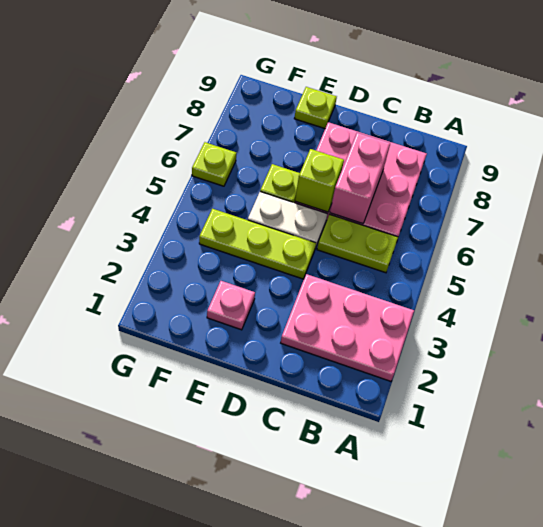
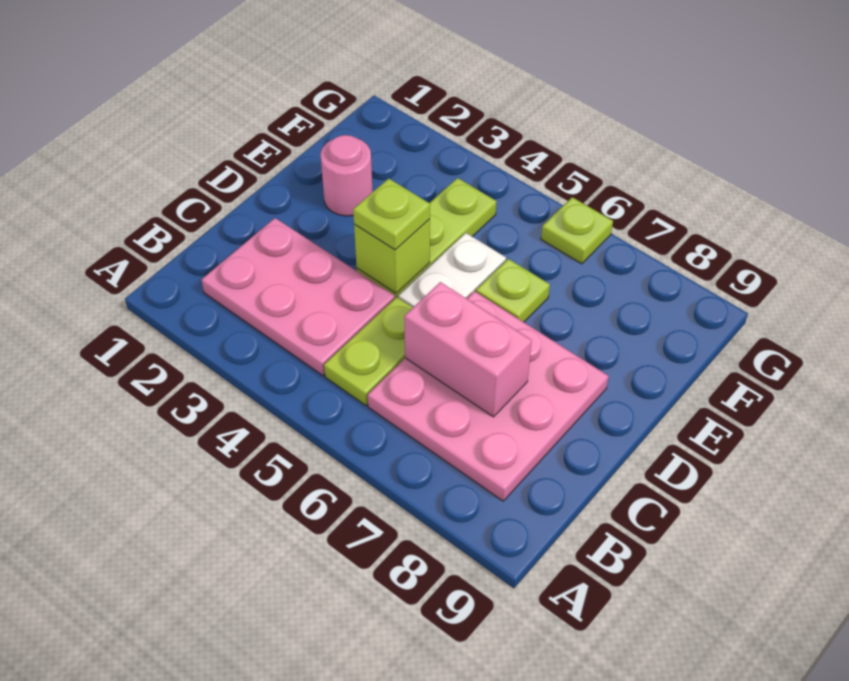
pink 2x3 plate [281,274,414,381] -> pink 2x3 plate turned to [202,218,395,376]
lime 1x1 brick [295,149,344,212] -> lime 1x1 brick moved to [354,219,430,293]
pink 1x1 plate [207,281,255,330] -> pink 1x1 round brick [321,135,373,216]
lime 1x1 plate [294,87,337,129] -> lime 1x1 plate moved to [353,178,430,250]

